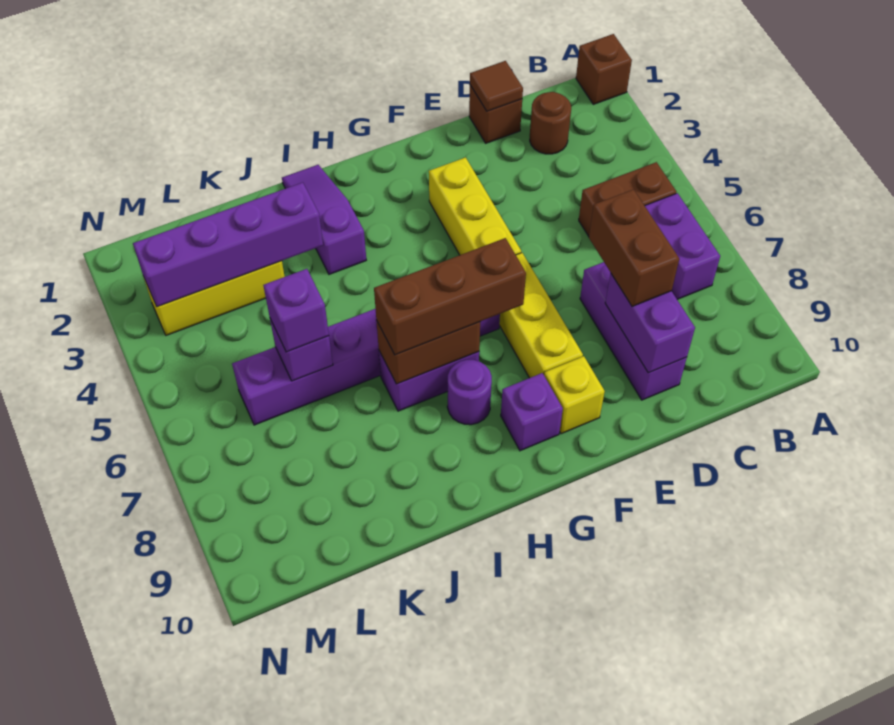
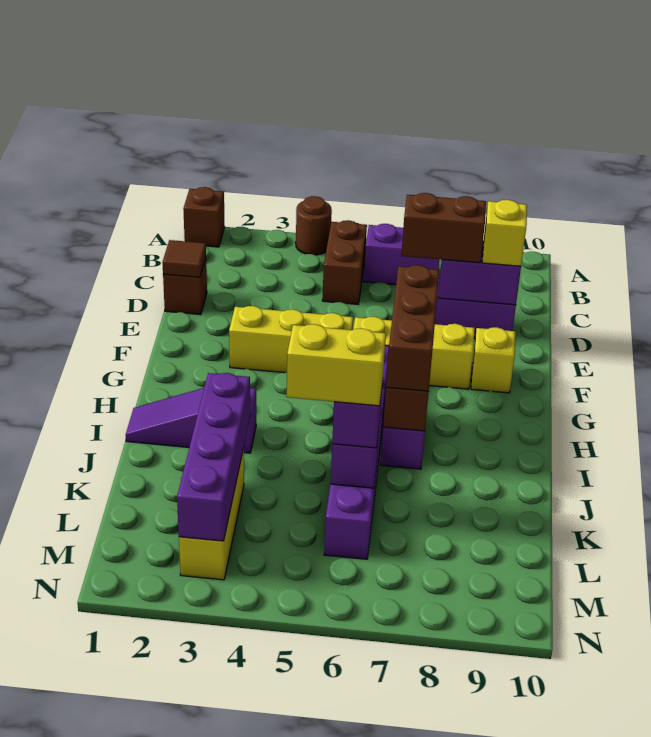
brown 1x1 round brick [530,92,571,154] -> brown 1x1 round brick moved to [296,196,332,255]
none -> yellow 1x1 brick [482,200,527,266]
purple 1x1 brick [501,373,563,451] -> none
purple 1x1 round brick [447,360,492,425] -> none
none -> yellow 1x2 brick [287,324,386,406]

